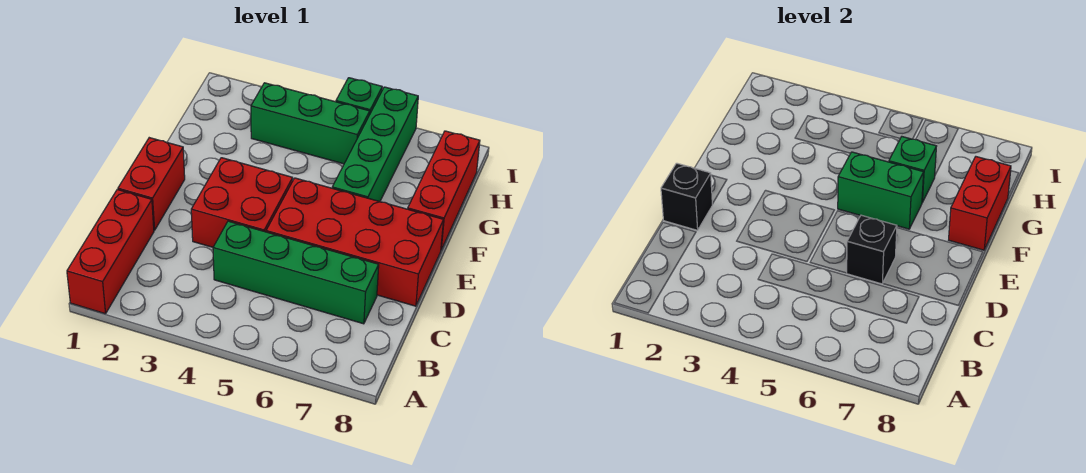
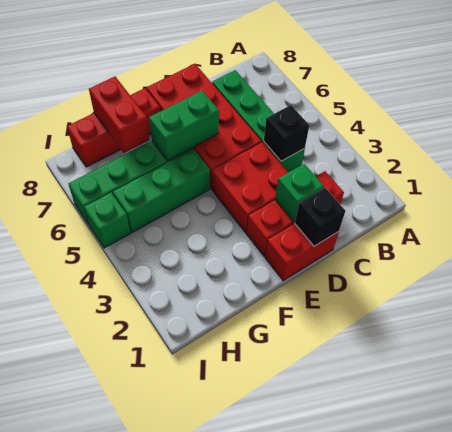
red 1x3 brick [67,190,154,314] -> red 1x3 brick moved to [247,171,344,256]
black 1x1 brick [847,215,897,284] -> black 1x1 brick moved to [264,105,309,161]
green 1x2 brick [838,152,924,229] -> green 1x2 brick turned to [149,91,219,161]
red 1x2 brick [949,157,1011,250] -> red 1x2 brick turned to [89,77,149,153]
green 1x1 brick [889,137,936,202] -> green 1x1 brick moved to [275,164,324,222]
green 1x3 brick [251,83,370,164] -> green 1x3 brick turned to [113,149,210,232]

